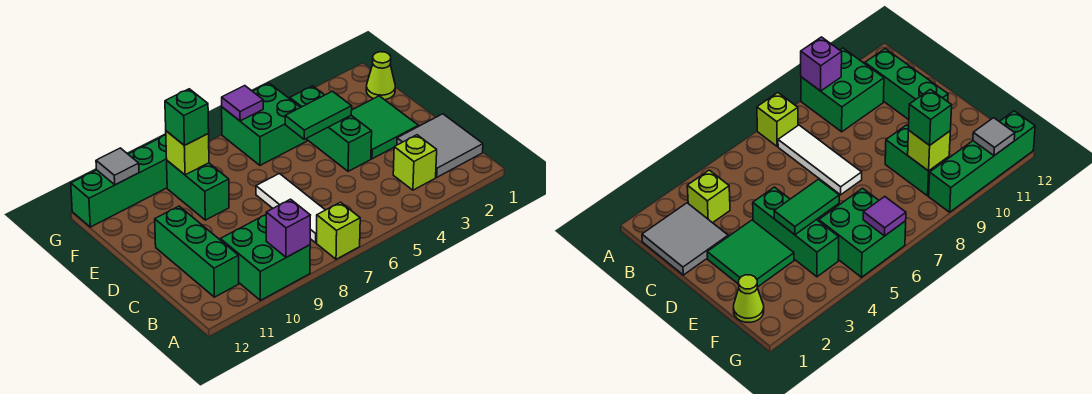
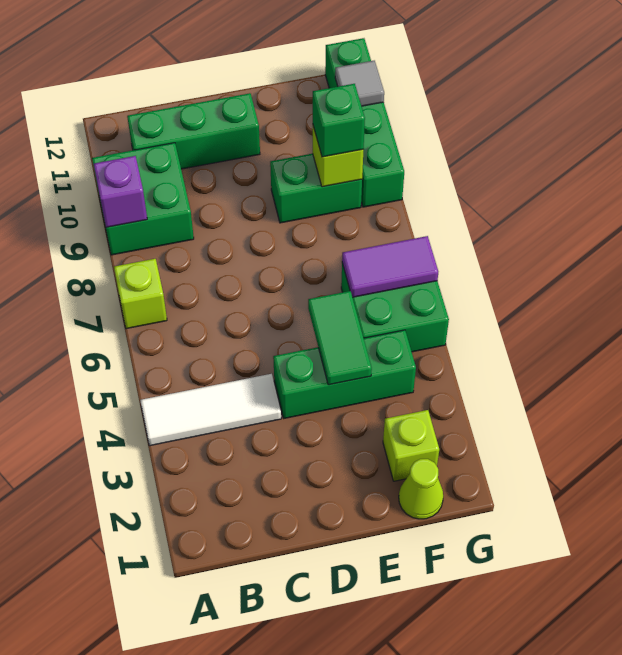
grey 2x2 tile [397,114,483,177] -> none
lime 1x1 brick [393,135,437,190] -> lime 1x1 brick moved to [383,410,439,481]
white 1x3 tile [256,174,325,243] -> white 1x3 tile moved to [140,374,281,446]
green 2x2 tile [351,96,419,159] -> none
purple 1x1 tile [222,86,263,121] -> purple 1x2 tile [342,236,438,297]

